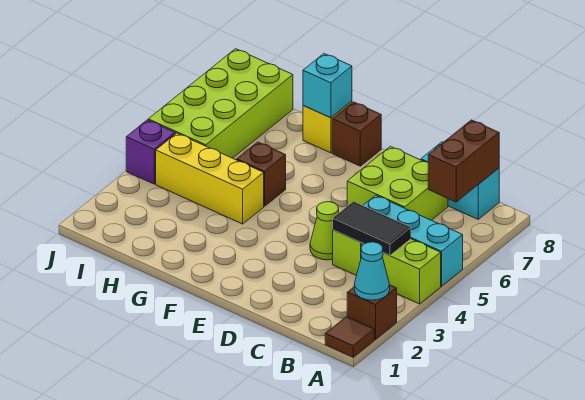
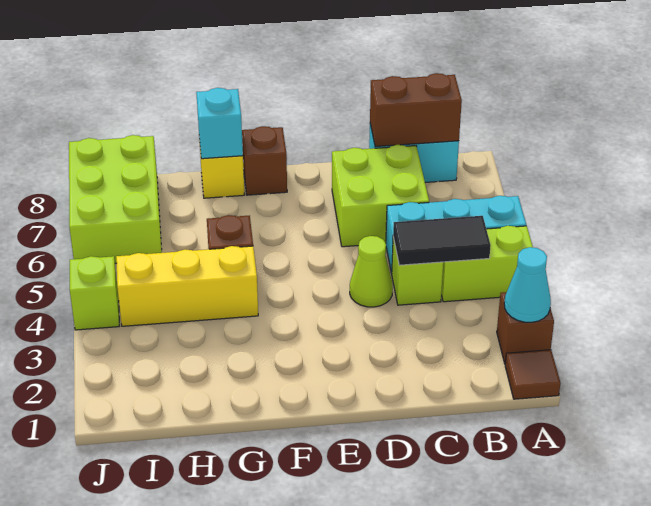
brown 1x2 brick [428,120,499,202] -> brown 1x2 brick turned to [370,73,462,147]
lime 2x4 brick [148,49,293,158] -> lime 2x3 brick [69,135,162,264]
purple 1x1 brick [126,120,175,184] -> lime 1x1 brick [70,256,119,330]

